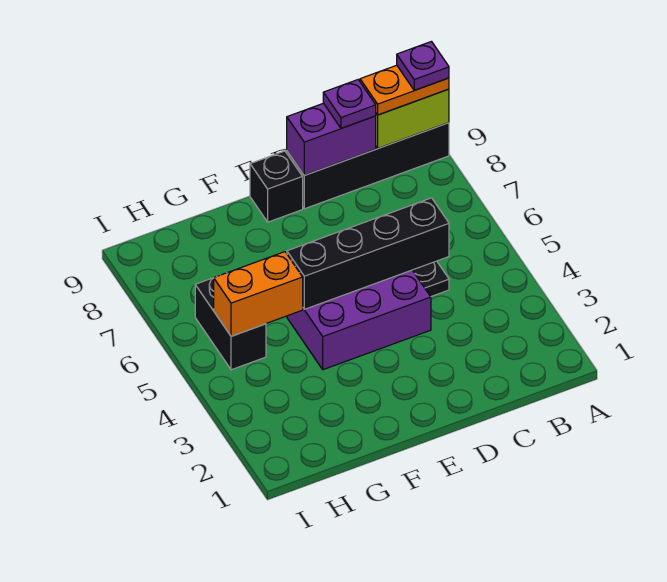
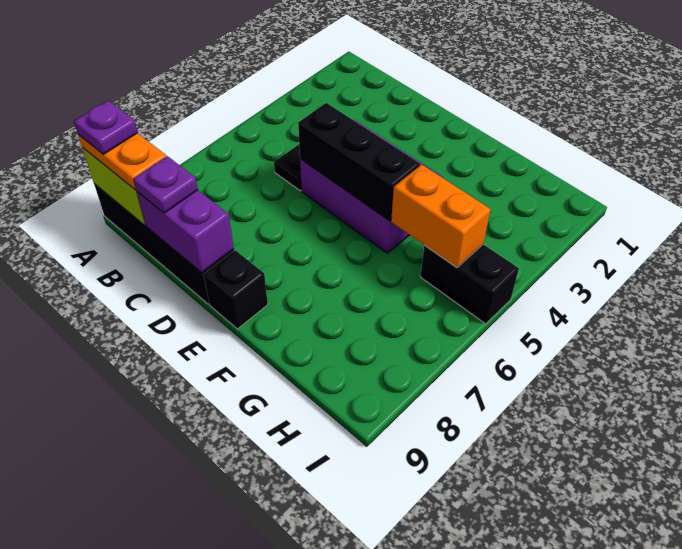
black 1x4 brick [287,198,449,309] -> black 1x3 brick [298,103,420,221]
black 1x2 brick [195,278,266,370] -> black 1x2 brick turned to [421,244,519,324]

